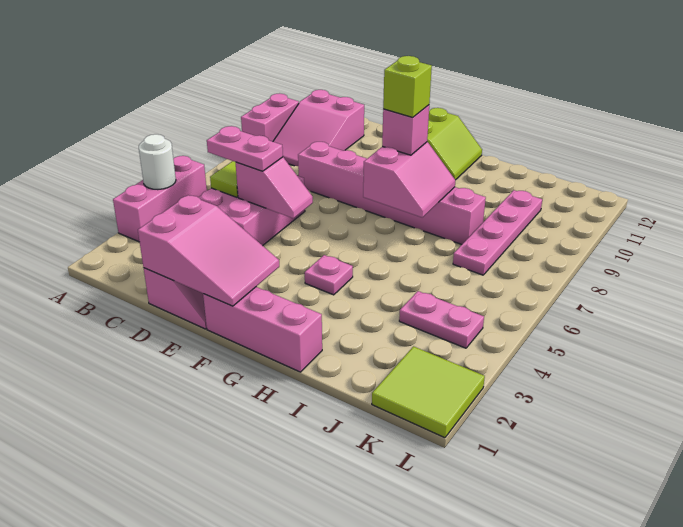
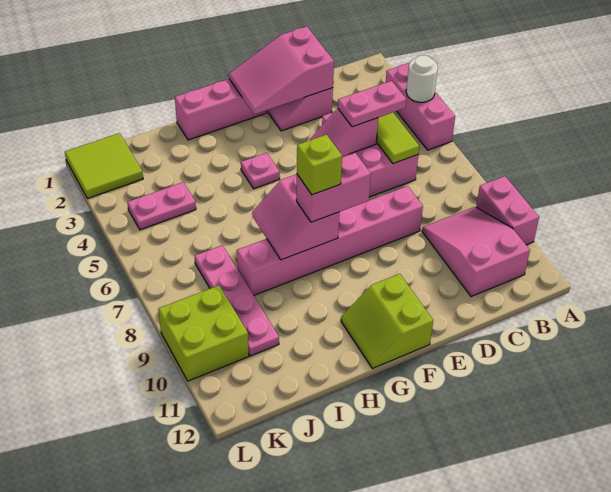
pink 1x1 brick [382,105,429,155] -> pink 1x2 brick [296,153,371,222]
none -> lime 2x2 brick [158,285,249,381]

